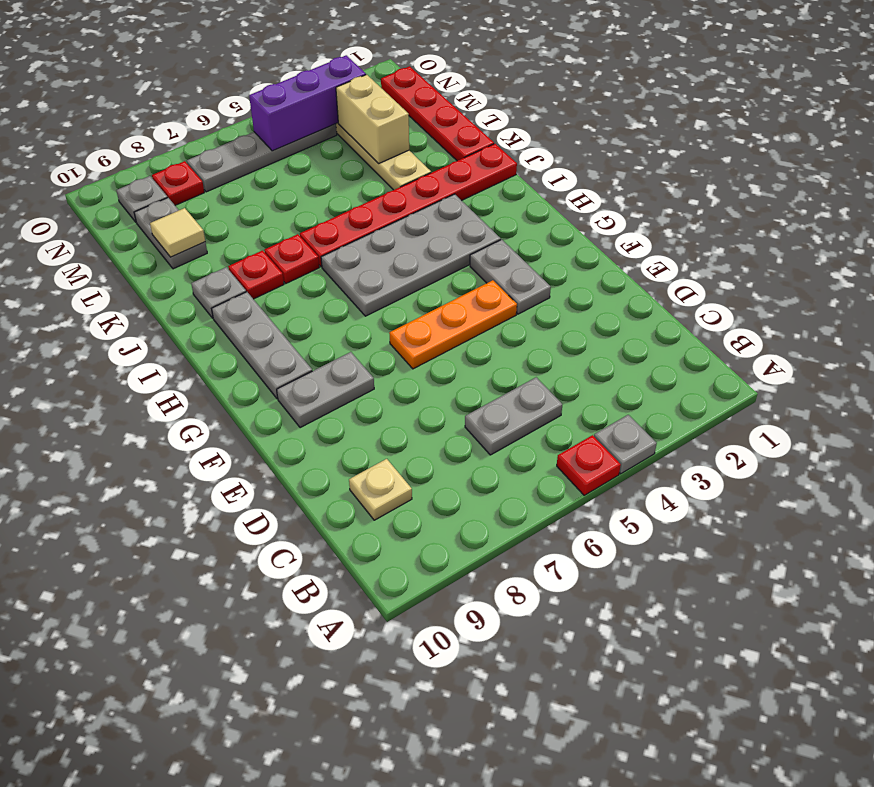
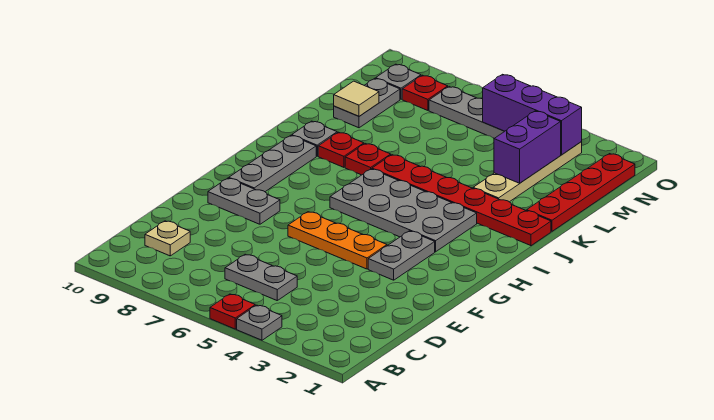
tan 1x2 brick [336,75,409,164] -> purple 1x2 brick [494,111,561,183]

